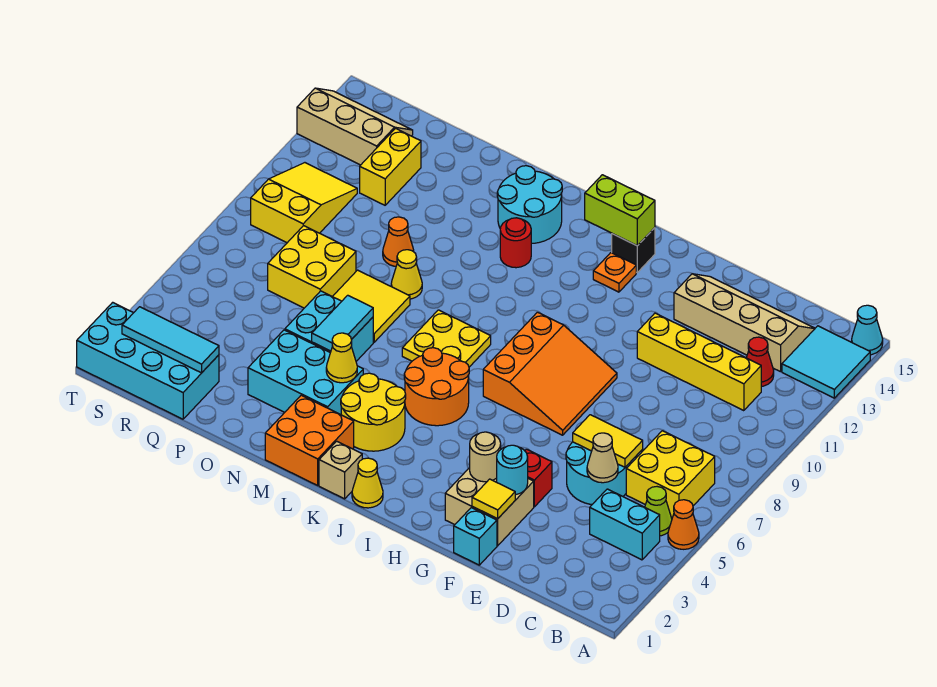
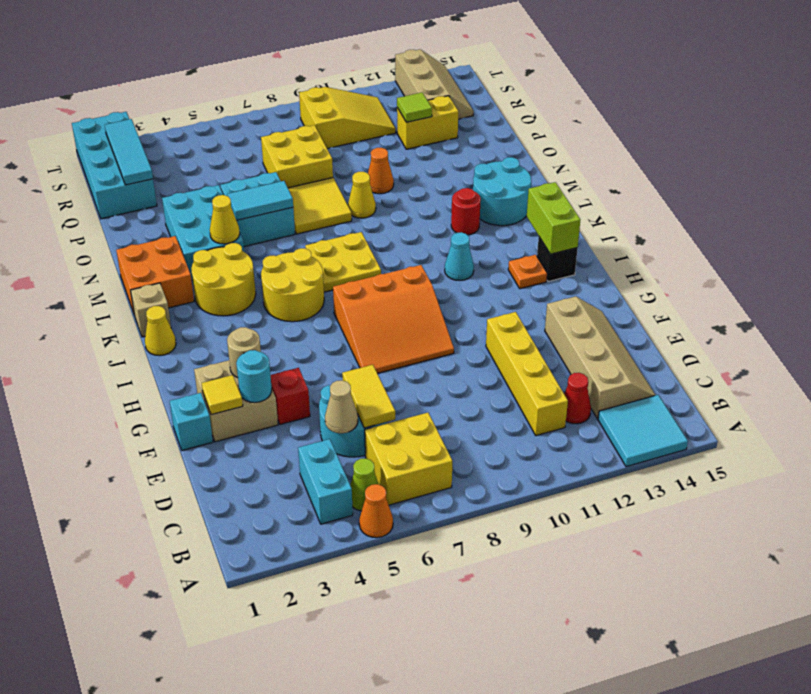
cyan 1x1 cone [852,305,883,355] -> cyan 1x1 cone moved to [445,232,474,280]
orange 2x2 round brick [404,348,469,426] -> yellow 2x2 round brick [261,248,324,322]
none -> lime 1x1 tile [397,93,432,122]

